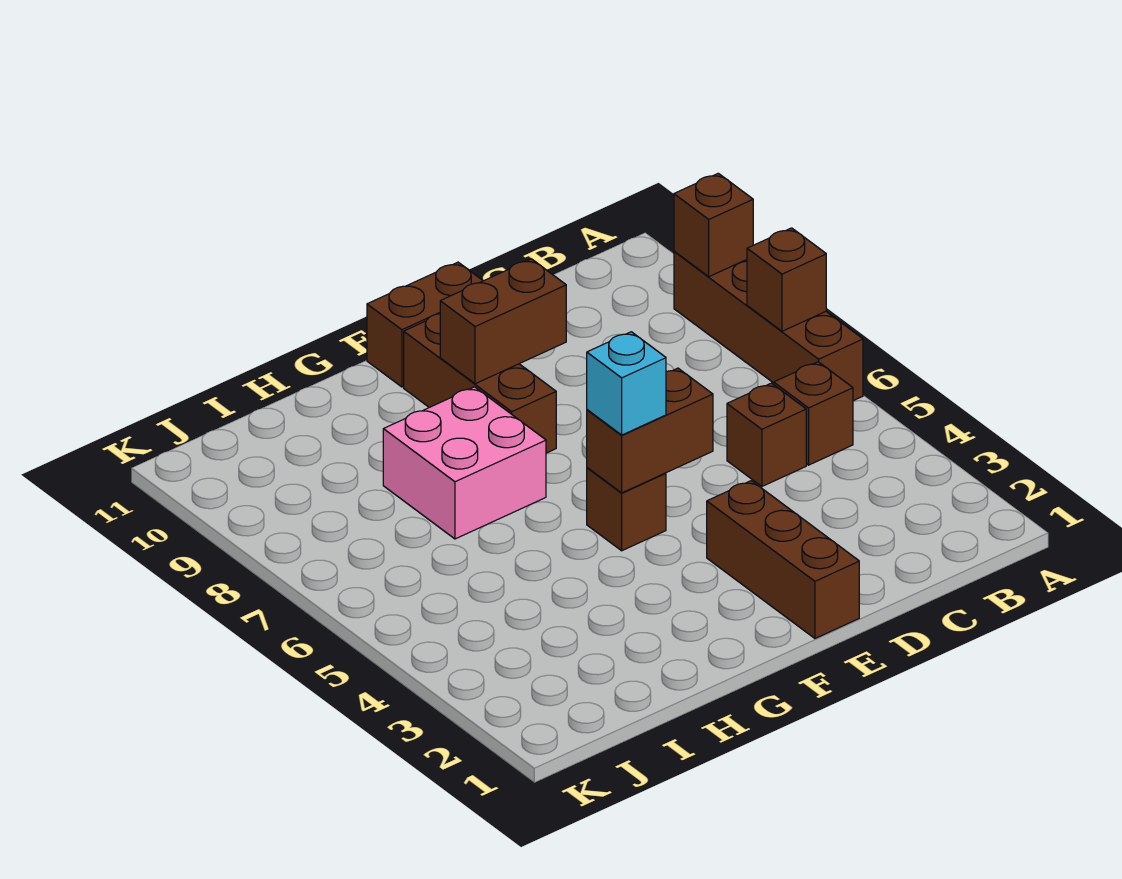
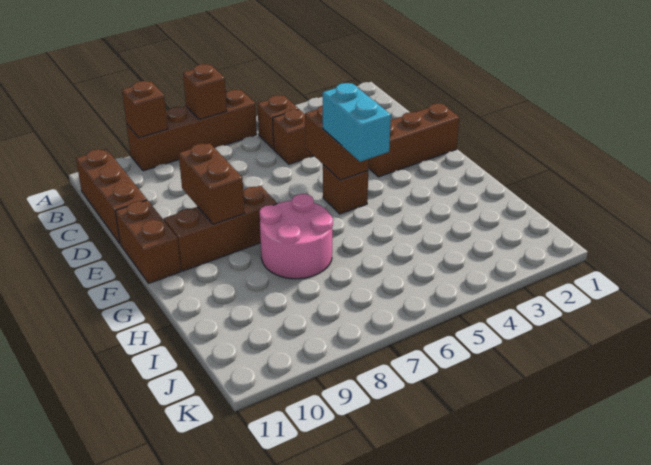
none -> brown 1x3 brick [76,149,147,243]
cyan 1x1 brick [587,332,666,435] -> cyan 1x2 brick [323,83,391,162]
pink 2x2 brick [383,387,546,539] -> pink 2x2 round brick [259,194,333,279]

